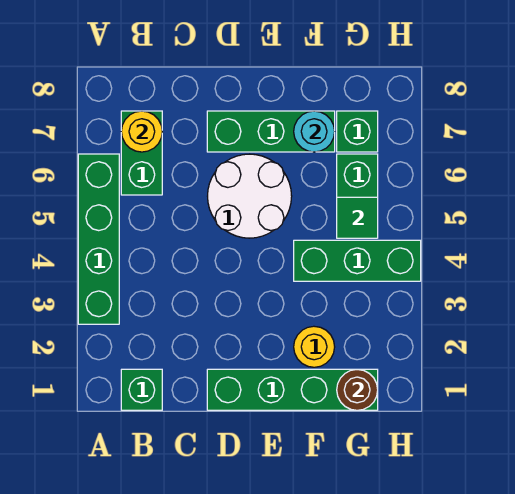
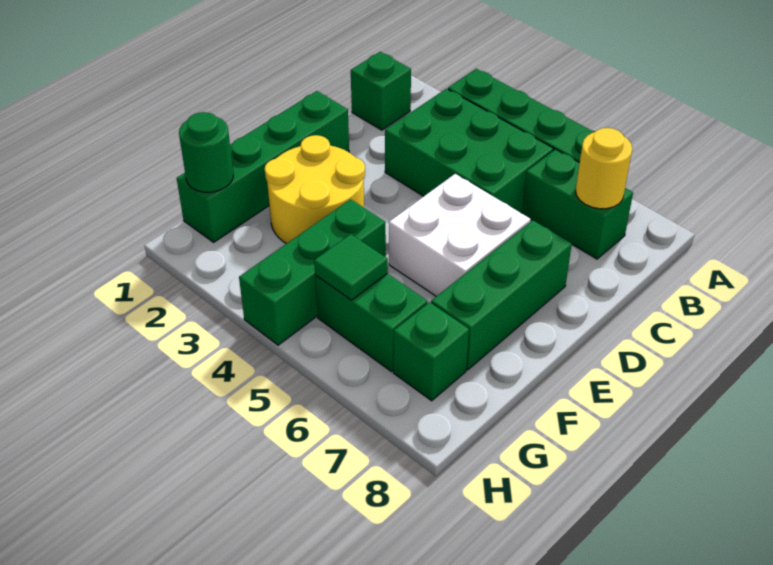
none -> green 2x3 brick [385,89,554,213]
white 2x2 round brick [208,154,292,238] -> white 2x2 brick [389,174,531,296]
yellow 1x1 round brick [294,326,335,367] -> yellow 2x2 round brick [265,135,365,244]
cyan 1x1 round brick [294,111,335,152] -> none
brown 1x1 round brick [337,369,378,410] -> green 1x1 round brick [179,112,233,192]

